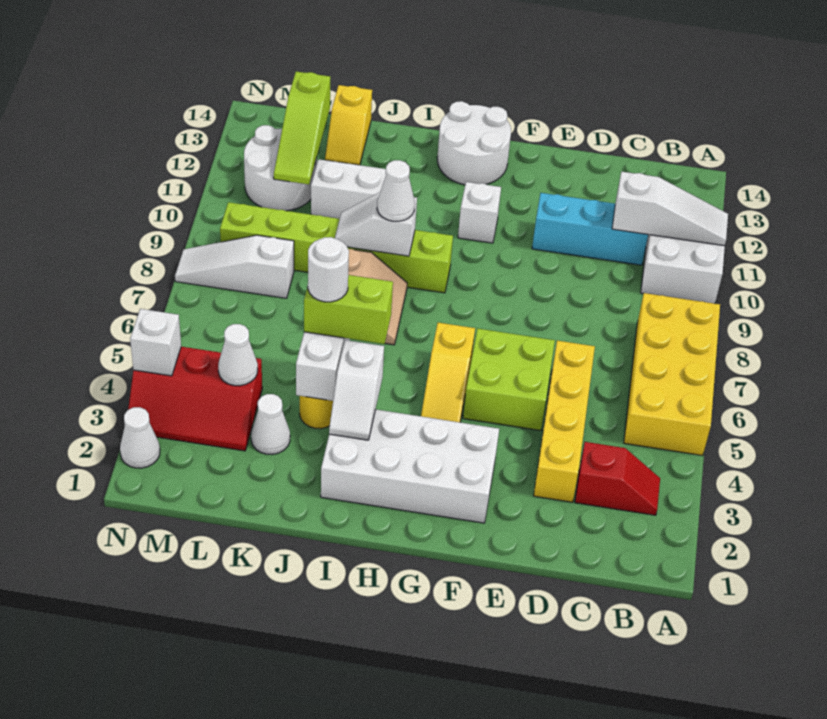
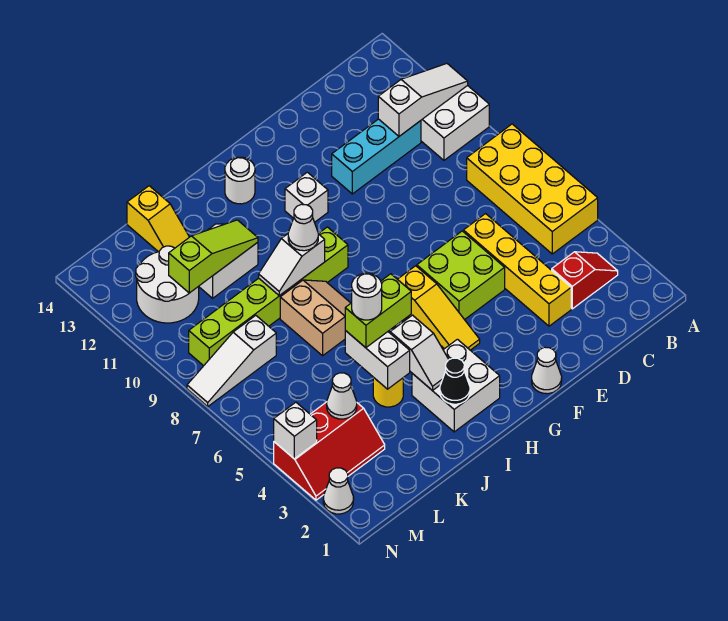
white 2x4 brick [321,409,499,523] -> white 2x2 brick [412,339,500,432]
white 2x2 round brick [437,101,511,185] -> white 1x1 round brick [225,157,255,204]
none -> black 1x1 cone [440,358,470,404]
white 1x1 cone [251,394,290,455] -> white 1x1 cone moved to [532,347,562,394]
lime 1x3 slope [274,72,330,184] -> lime 1x3 slope turned to [169,220,258,293]

